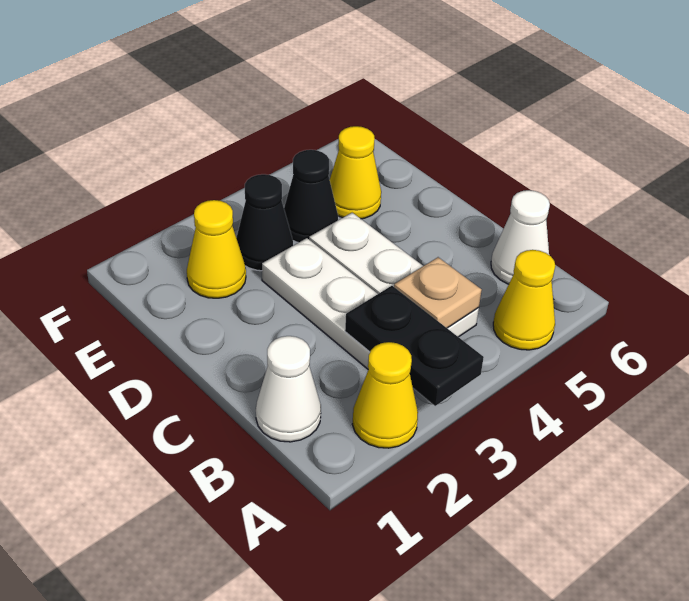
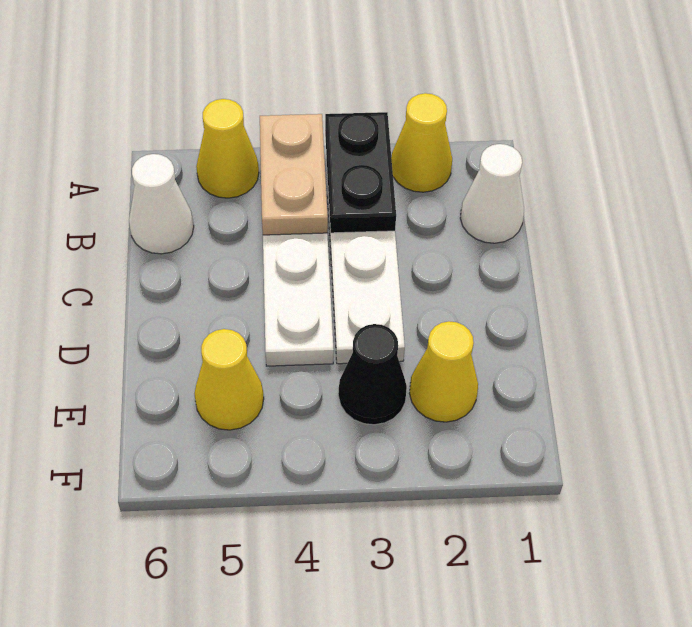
tan 1x1 plate [394,257,482,328] -> tan 1x2 plate [260,114,328,235]
black 1x1 cone [284,150,338,243] -> none

